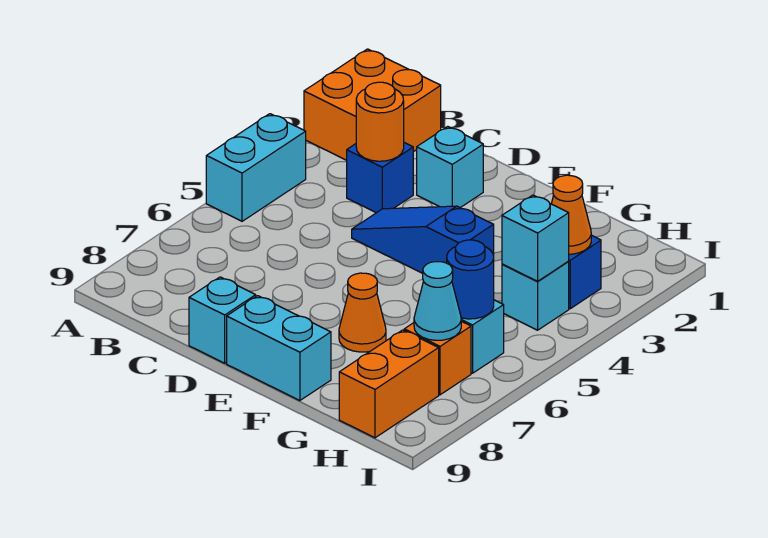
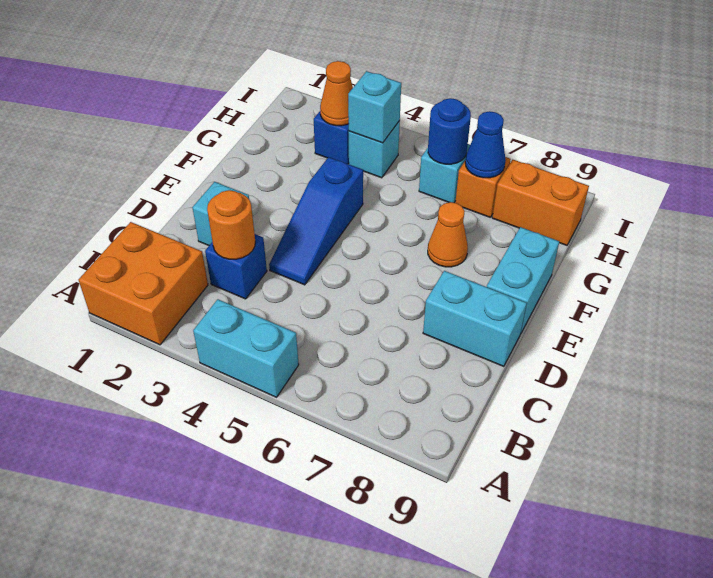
cyan 1x1 brick [189,277,256,363] -> cyan 1x2 brick [423,271,527,366]
cyan 1x1 cone [414,262,461,340] -> blue 1x1 cone [465,111,506,178]

